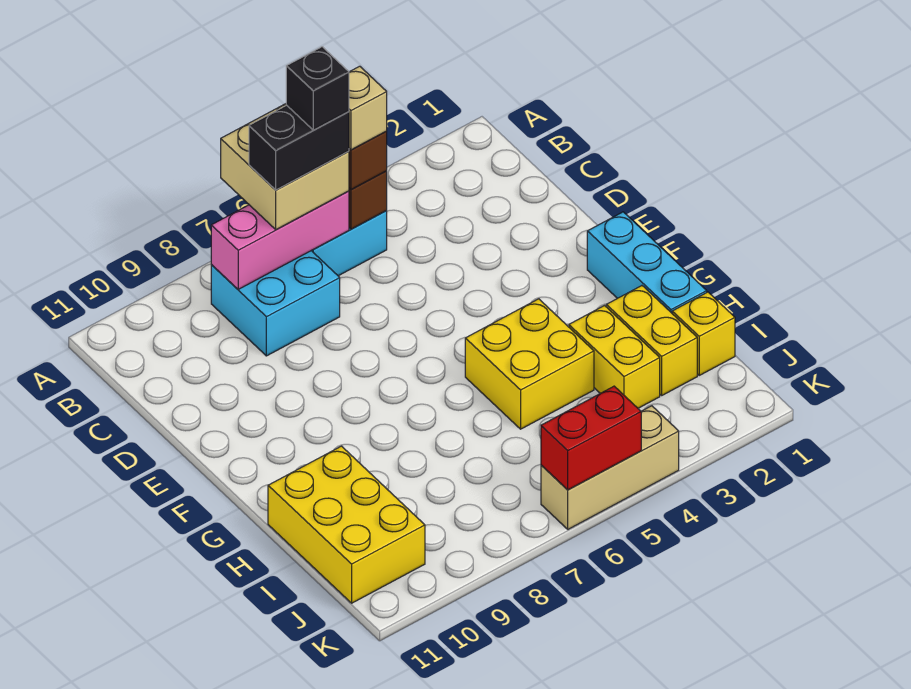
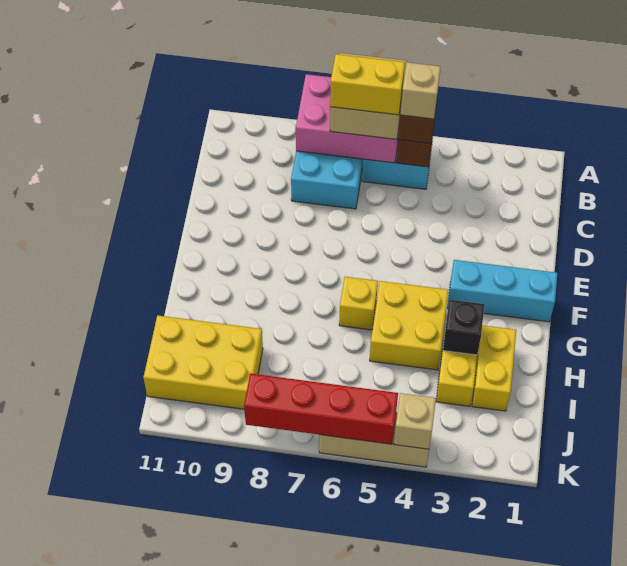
pink 1x3 brick [211,191,349,289] -> pink 2x3 brick [296,74,400,163]
black 1x2 brick [249,105,349,190] -> yellow 1x2 brick [330,54,405,115]
black 1x1 brick [286,47,349,130] -> black 1x1 brick moved to [443,300,484,355]
cyan 1x3 brick [587,212,707,313] -> cyan 1x3 brick turned to [447,260,557,322]
yellow 2x3 brick [268,446,425,603] -> yellow 2x3 brick turned to [144,315,263,409]
yellow 1x1 brick [672,292,735,375] -> yellow 1x1 brick moved to [339,277,378,330]
none -> tan 1x1 brick [394,393,436,449]
red 1x2 brick [541,386,641,490] -> red 1x4 brick [244,373,398,444]

